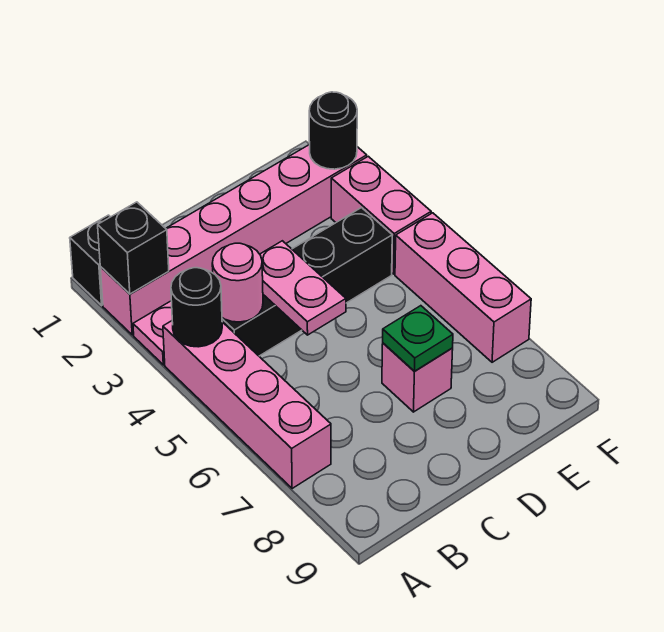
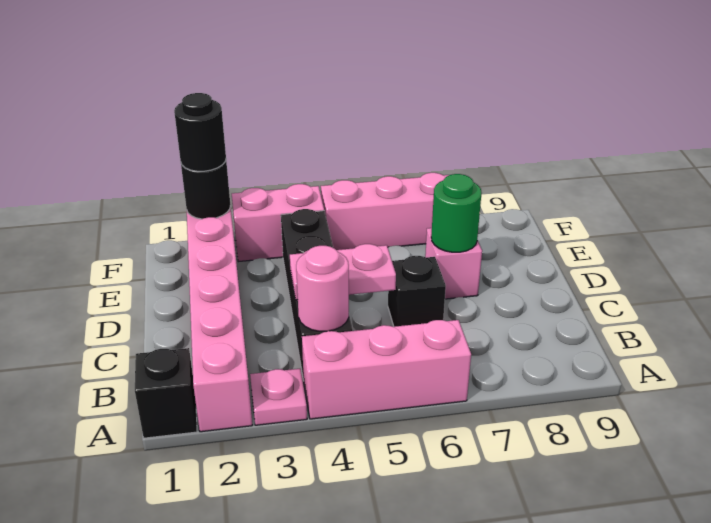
black 1x1 brick [98,202,169,294] -> black 1x1 brick moved to [388,256,446,327]
pink 1x4 brick [163,321,331,489] -> pink 1x3 brick [302,320,471,419]
black 1x1 round brick [171,268,222,347] -> black 1x1 round brick moved to [174,93,226,171]
green 1x1 plate [383,306,453,371] -> green 1x1 round brick [431,174,481,252]

